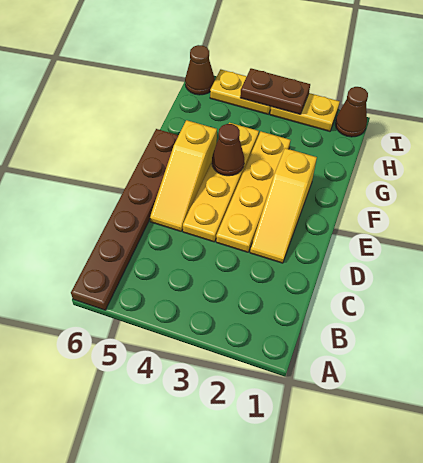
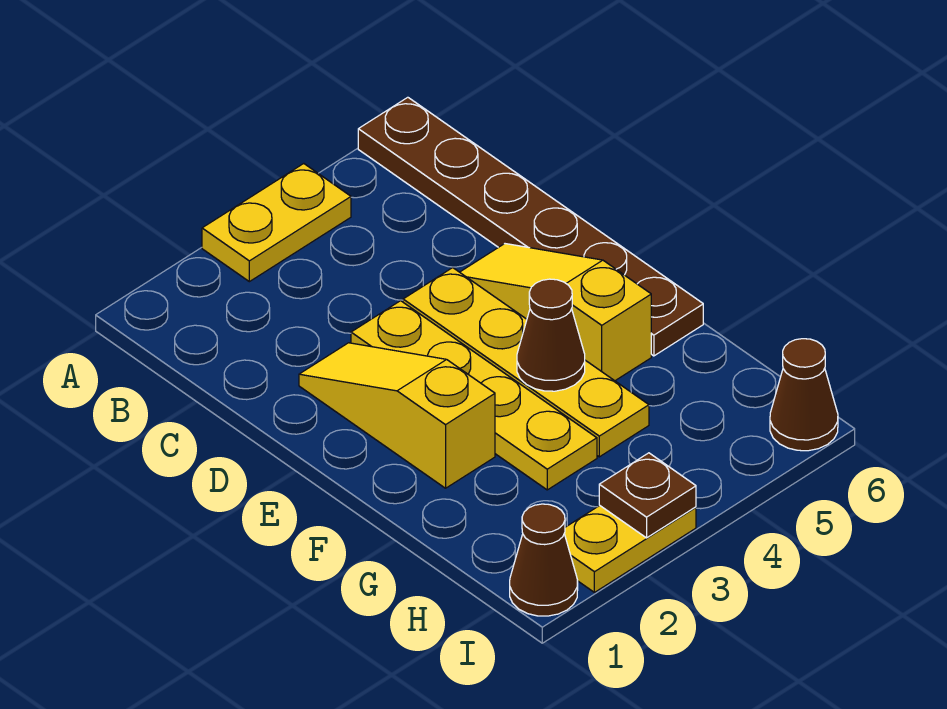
brown 1x2 plate [240,68,310,114] -> brown 1x1 plate [599,453,696,538]
yellow 1x2 plate [210,69,271,114] -> yellow 1x2 plate moved to [202,164,351,282]

